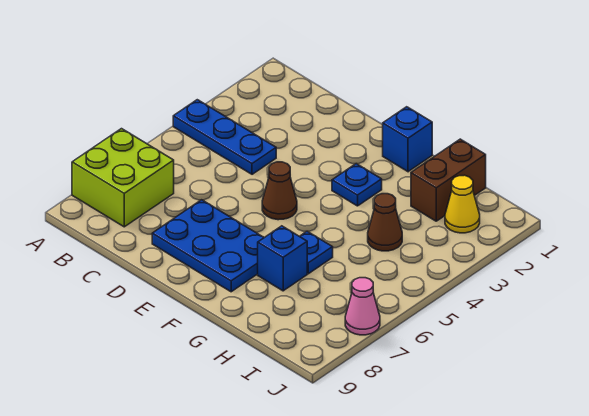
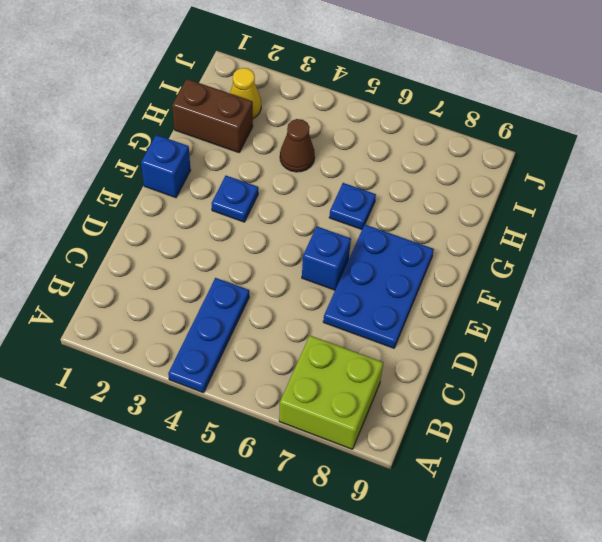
brown 1x1 cone [262,162,297,220] -> none
blue 1x1 brick [258,226,307,291] -> blue 1x1 brick moved to [302,226,351,290]
pink 1x1 cone [345,278,380,335] -> none

